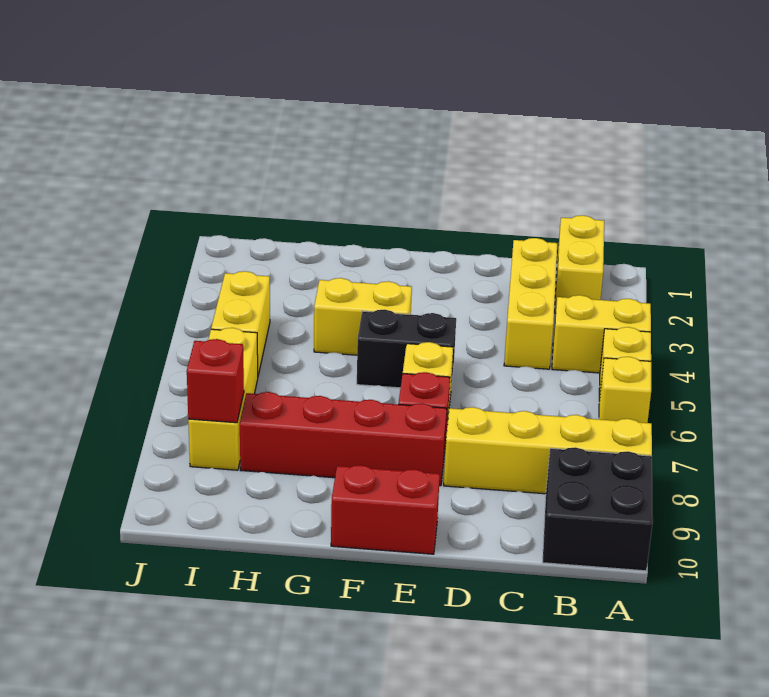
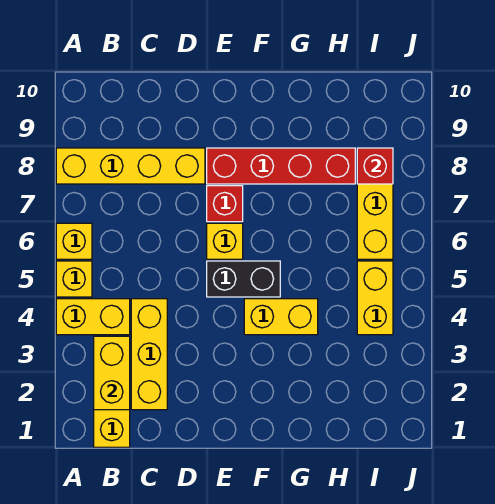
black 2x2 brick [543,447,653,571] -> none
none -> yellow 1x2 brick [94,336,130,410]
red 1x2 brick [331,465,440,554] -> none

